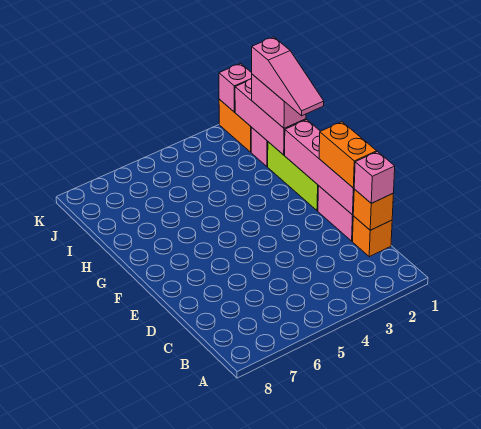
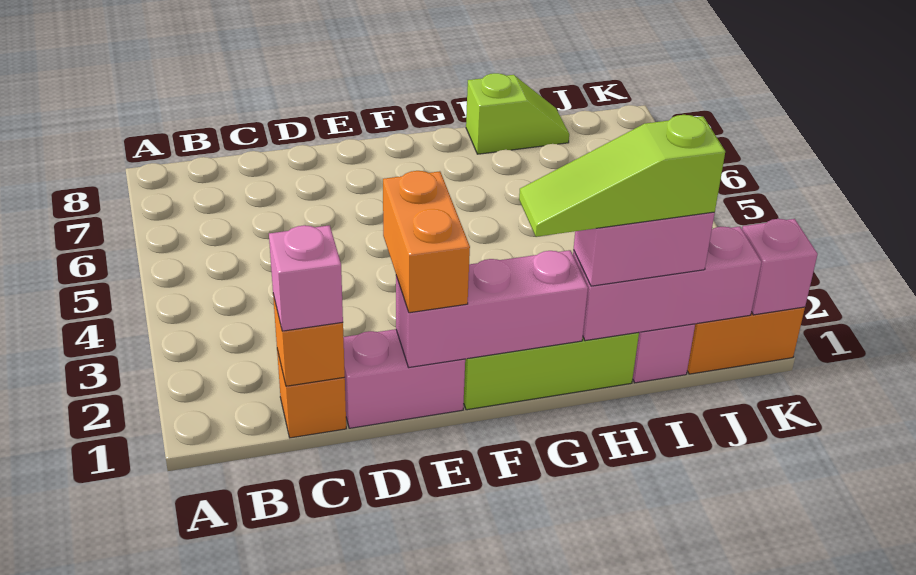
pink 1x4 brick [285,120,354,215] -> pink 1x3 brick [396,250,588,367]
orange 1x2 brick [319,122,377,188] -> orange 1x2 brick turned to [383,171,470,313]
pink 1x3 slope [252,37,324,116] -> lime 1x3 slope [519,115,725,237]
none -> lime 1x2 slope [466,73,569,154]

